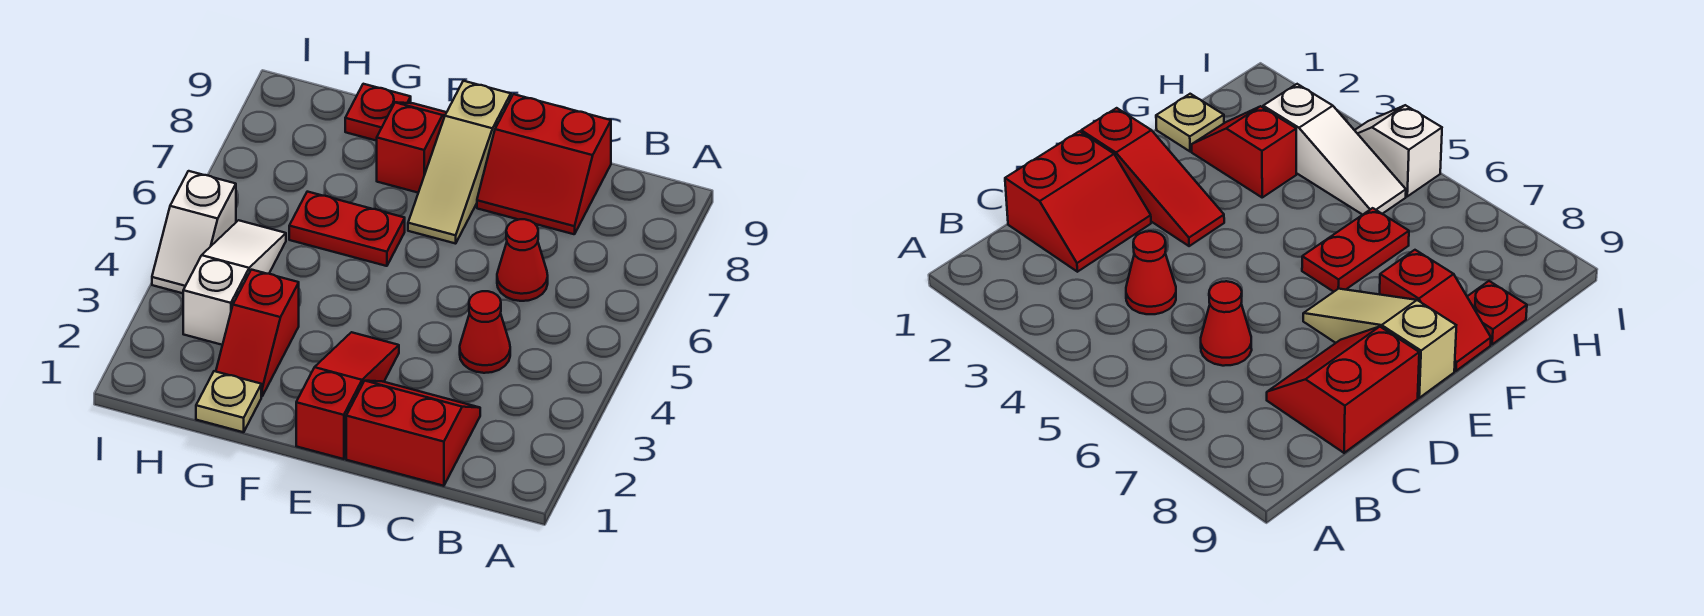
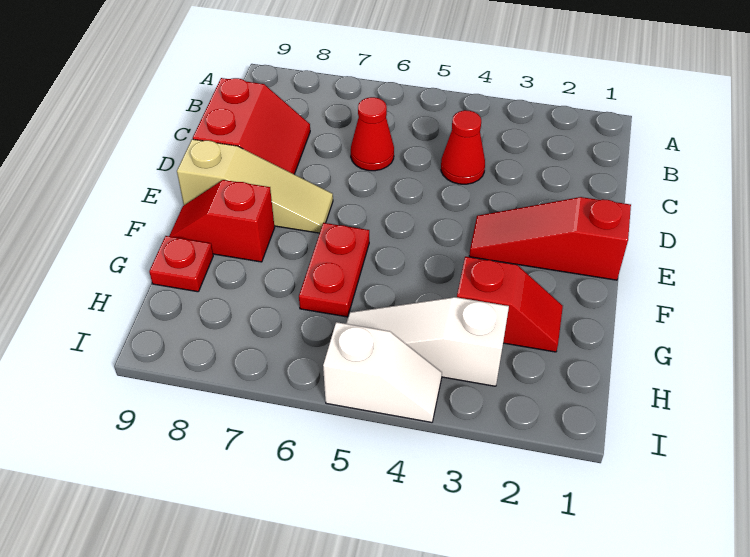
red 2x2 slope [346,381,480,486] -> none
tan 1x1 plate [196,371,261,432] -> none

